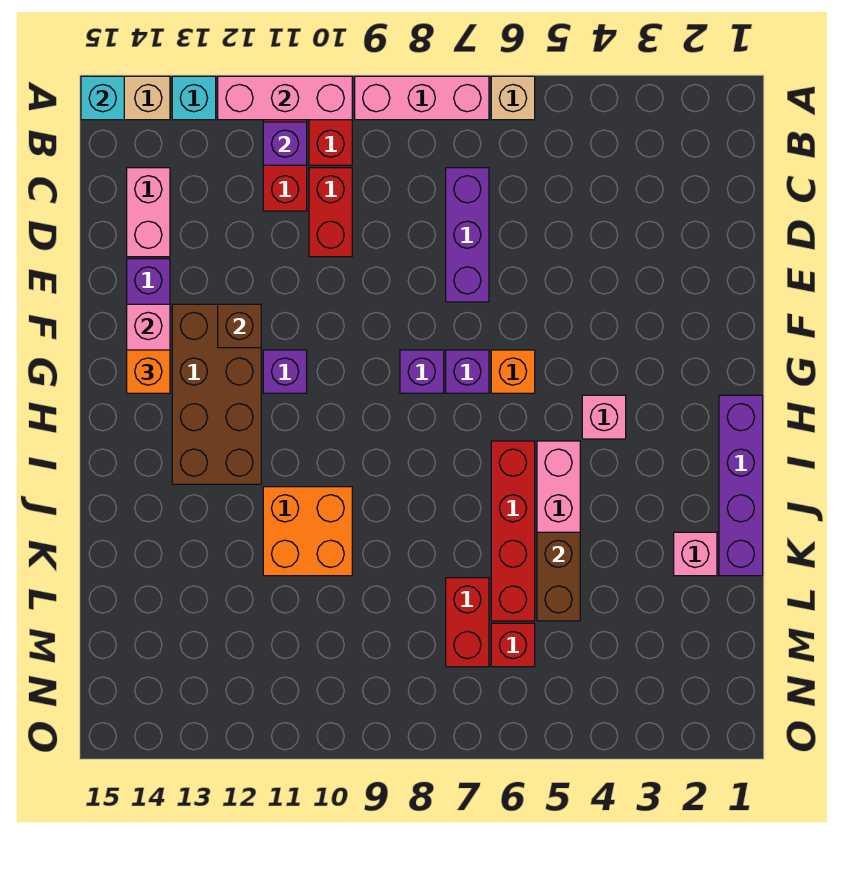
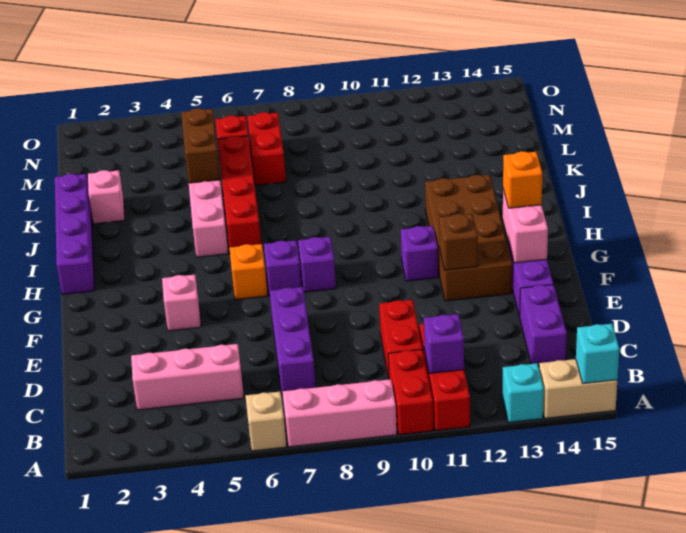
pink 1x3 brick [218,76,352,120] -> pink 1x3 brick moved to [131,344,244,410]
pink 1x2 brick [127,168,170,257] -> purple 1x2 brick [520,285,567,366]
pink 1x1 brick [582,395,626,439] -> pink 1x1 brick moved to [162,275,201,331]
orange 2x2 brick [263,487,352,576] -> none

